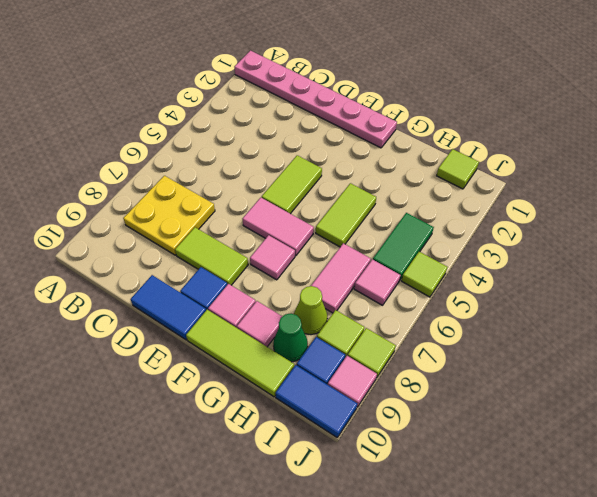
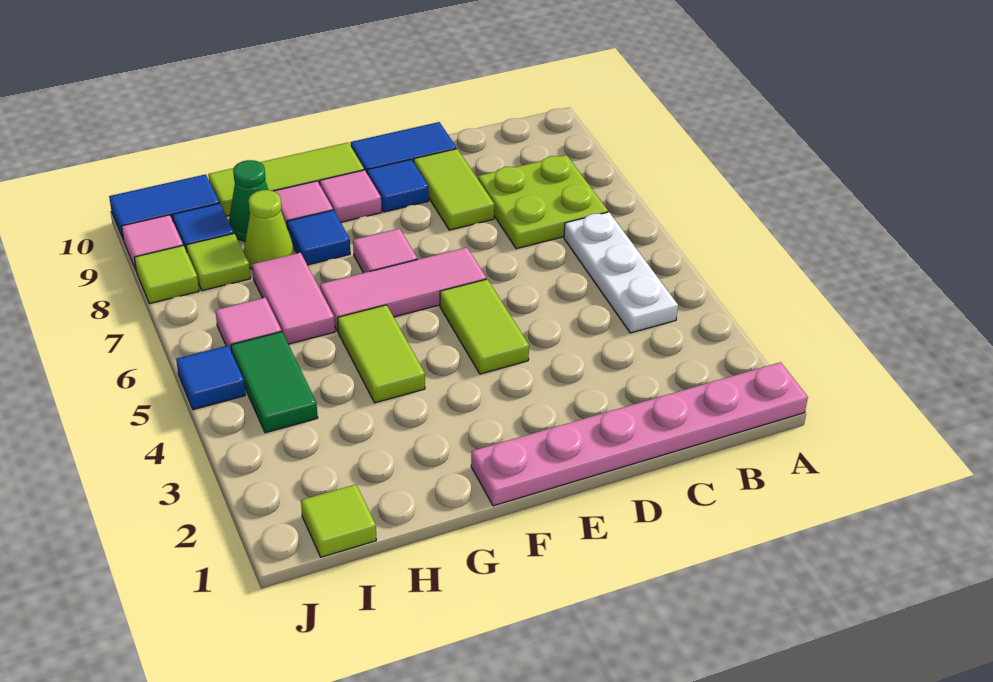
none -> white 1x3 plate [564,212,678,333]
yellow 2x2 plate [123,176,215,255] -> lime 2x2 plate [478,155,608,249]
lime 1x2 tile [175,227,248,285] -> lime 1x2 tile turned to [414,149,494,230]
pink 1x2 tile [243,198,314,256] -> pink 1x3 tile [320,247,486,331]
none -> blue 1x1 tile [287,210,350,265]
lime 1x1 tile [402,252,447,297] -> blue 1x1 tile [176,346,245,410]

